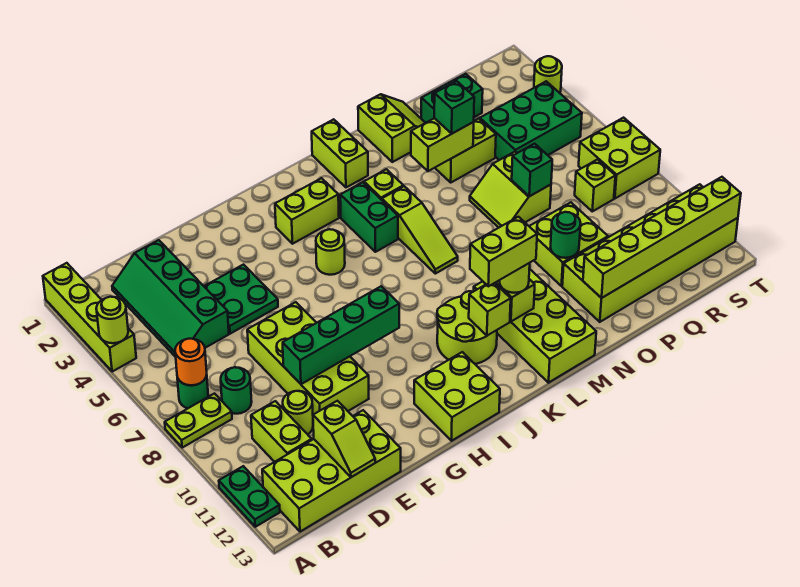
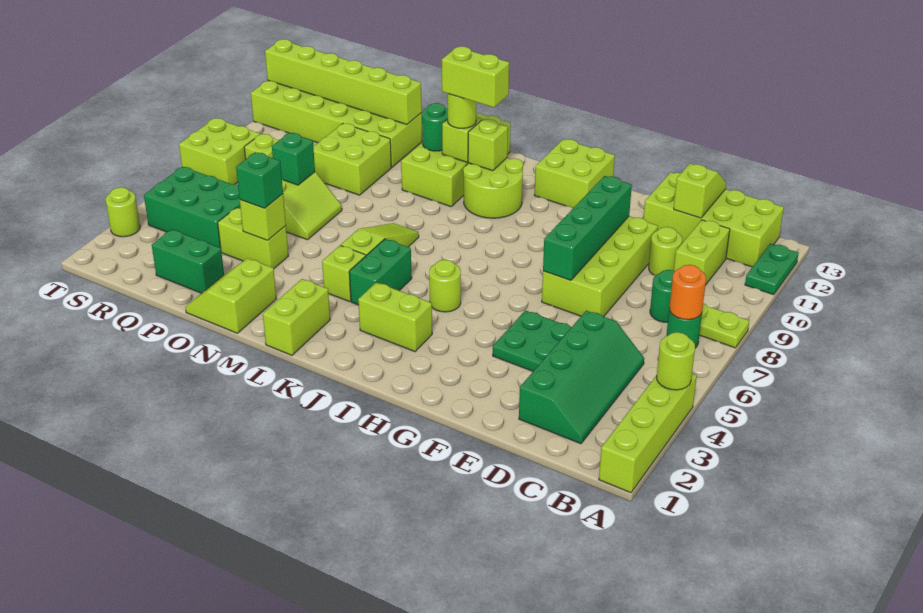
green 1x4 brick [283,286,399,384] -> green 1x4 brick turned to [543,176,632,280]
lime 1x2 brick [411,118,474,171] -> lime 1x1 brick [240,194,286,240]
green 1x1 round brick [551,212,581,258] -> green 1x1 round brick moved to [422,103,448,151]

